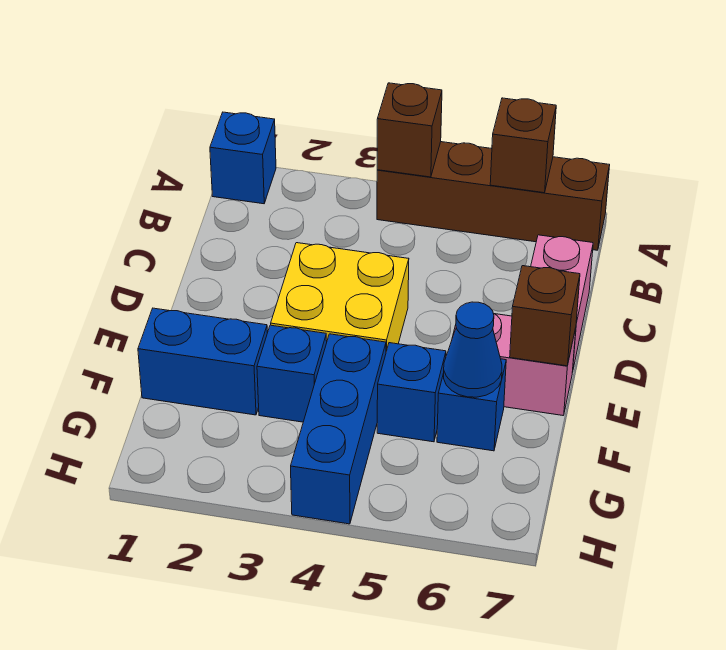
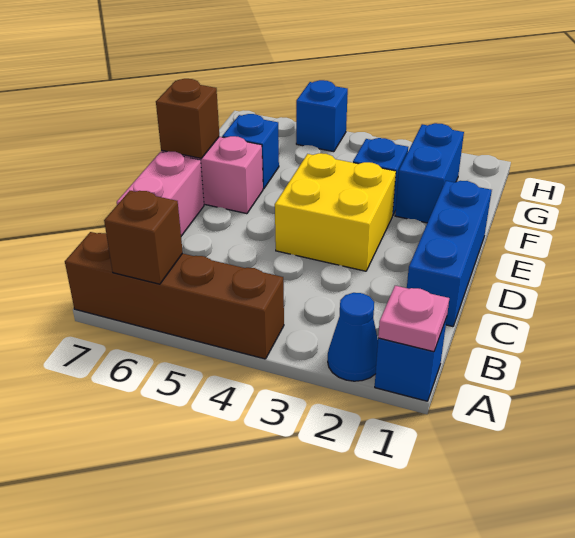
none -> pink 1x1 plate [378,286,449,352]
brown 1x1 brick [377,83,442,177] -> none
blue 1x2 brick [138,308,267,415] -> blue 1x2 brick turned to [395,123,464,223]
blue 1x3 brick [291,334,386,524] -> blue 1x3 brick moved to [407,181,492,327]
blue 1x1 brick [377,343,446,442] -> blue 1x1 brick moved to [296,80,348,152]
blue 1x1 cone [444,302,502,397] -> blue 1x1 cone moved to [328,293,378,381]

